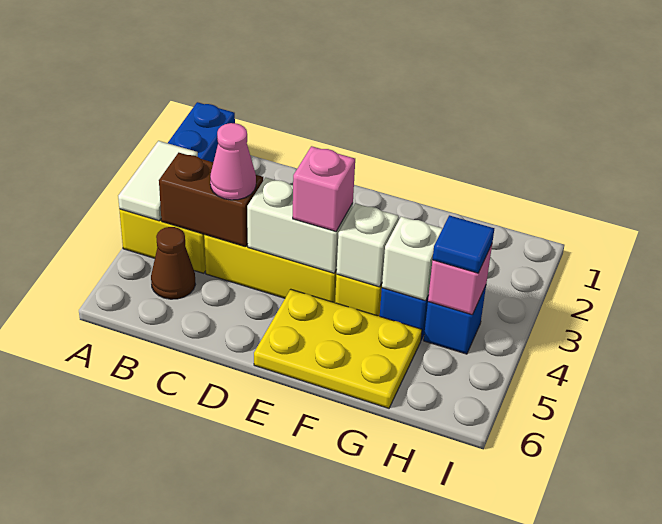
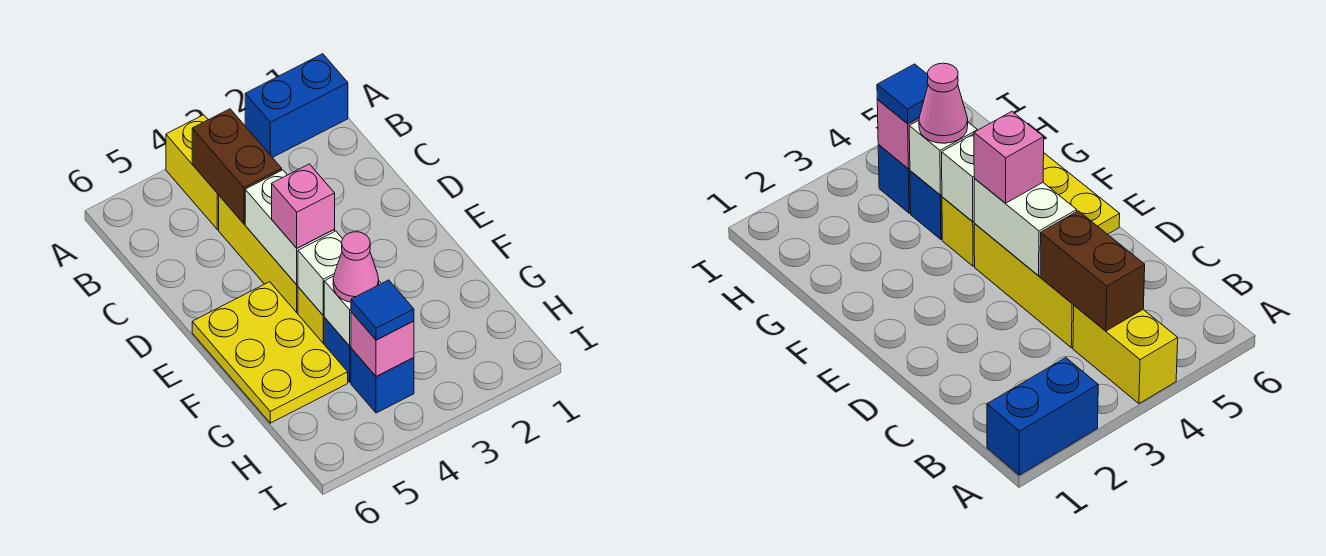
white 1x2 tile [118,141,198,221] -> none
brown 1x1 cone [151,227,195,299] -> none
pink 1x1 cone [210,123,256,200] -> pink 1x1 cone moved to [333,232,379,302]

